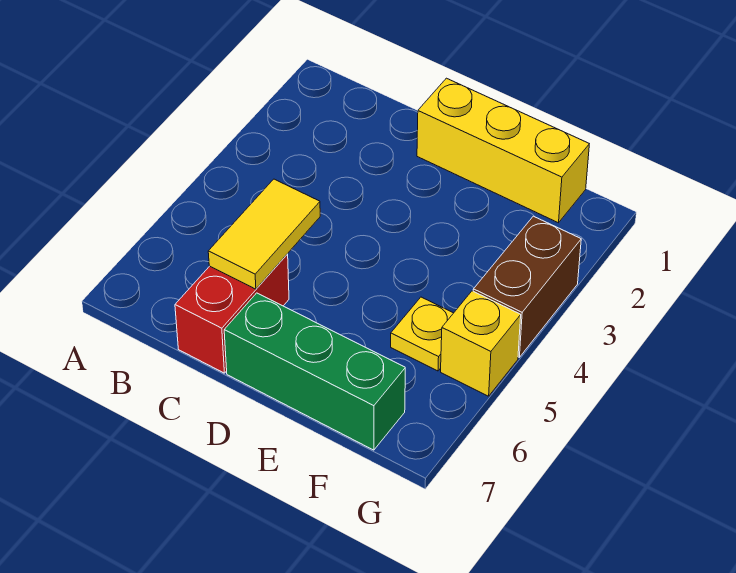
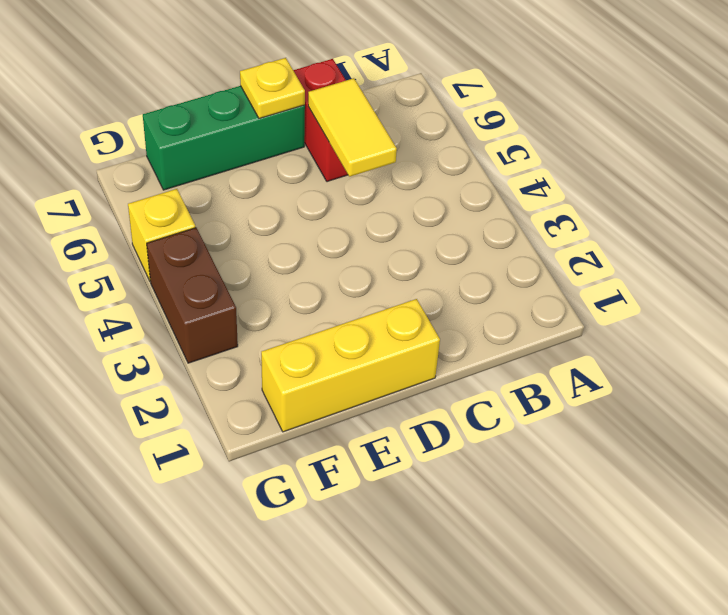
yellow 1x1 plate [391,297,453,371] -> yellow 1x1 plate moved to [240,58,305,118]

